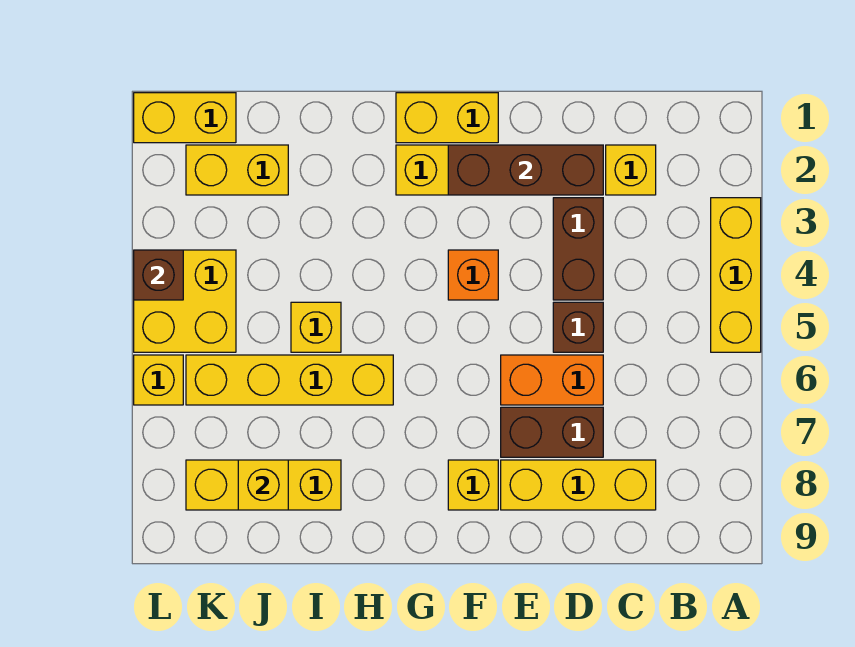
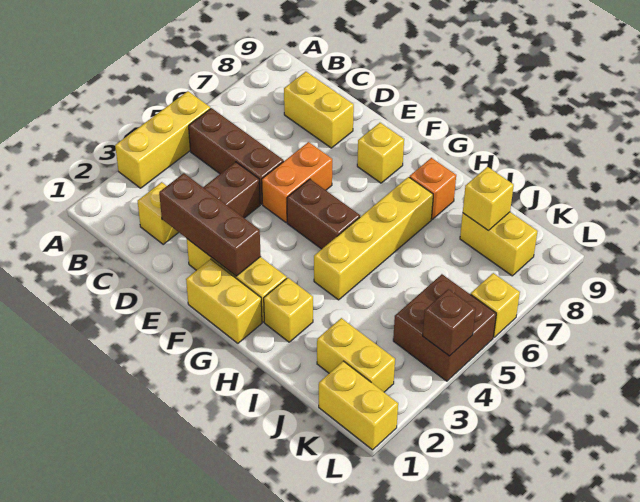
yellow 1x3 brick [501,460,656,510] -> yellow 1x2 brick [284,72,354,148]
brown 1x1 brick [553,302,603,352] -> brown 1x3 brick [189,108,284,204]
orange 1x2 brick [501,355,603,405] -> orange 1x2 brick turned to [262,142,332,223]
brown 1x2 brick [501,407,603,457] -> brown 1x2 brick moved to [287,179,360,249]
orange 1x1 brick [448,250,498,300] -> orange 1x1 brick moved to [409,158,456,219]
yellow 1x4 brick [186,355,393,405] -> yellow 1x4 brick turned to [314,177,433,300]
yellow 1x1 brick [291,302,341,352] -> yellow 1x1 brick moved to [264,278,313,342]
yellow 1x3 brick [186,460,341,510] -> yellow 1x2 brick [460,212,538,276]
yellow 2x2 brick [134,250,236,352] -> brown 2x2 brick [393,274,496,381]

